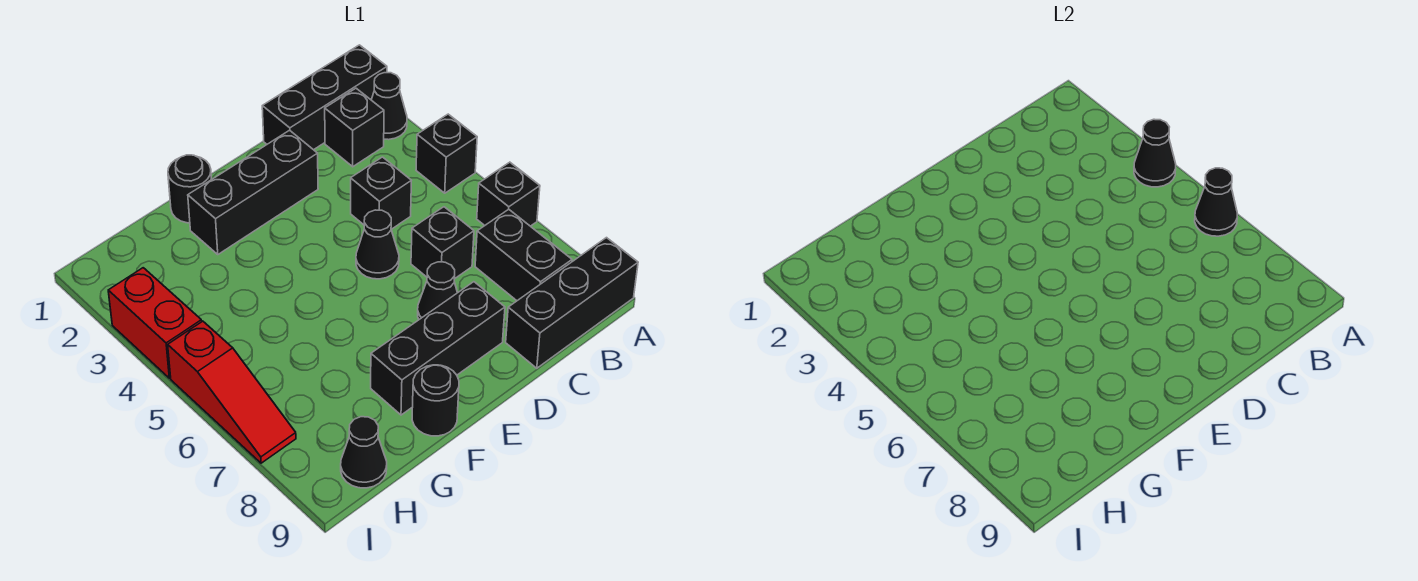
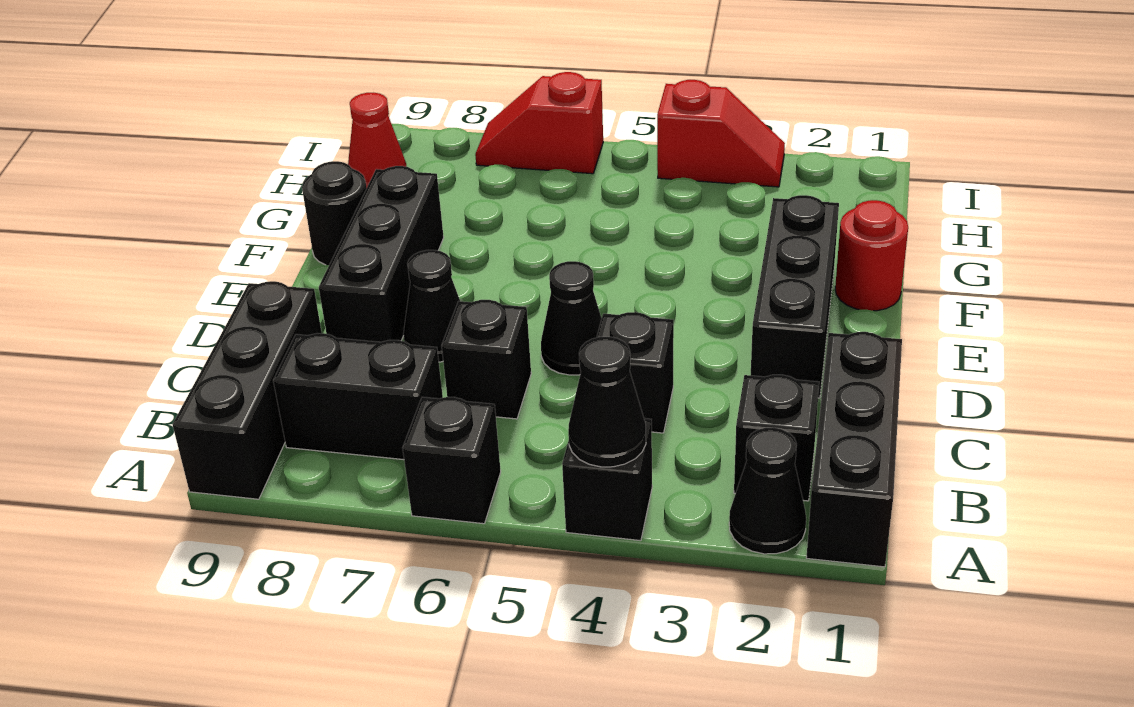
black 1x1 cone [1195,168,1237,236] -> none
black 1x1 round brick [168,155,212,223] -> red 1x1 round brick [835,200,908,311]
black 1x1 cone [341,417,387,488] -> red 1x1 cone [348,93,406,188]
red 1x2 brick [108,268,202,378] -> red 1x2 slope [657,80,785,187]
red 1x3 slope [168,321,296,463] -> red 1x2 slope [475,72,603,174]

